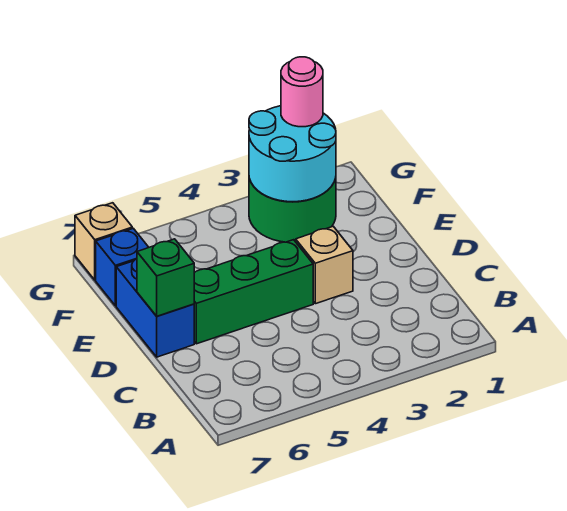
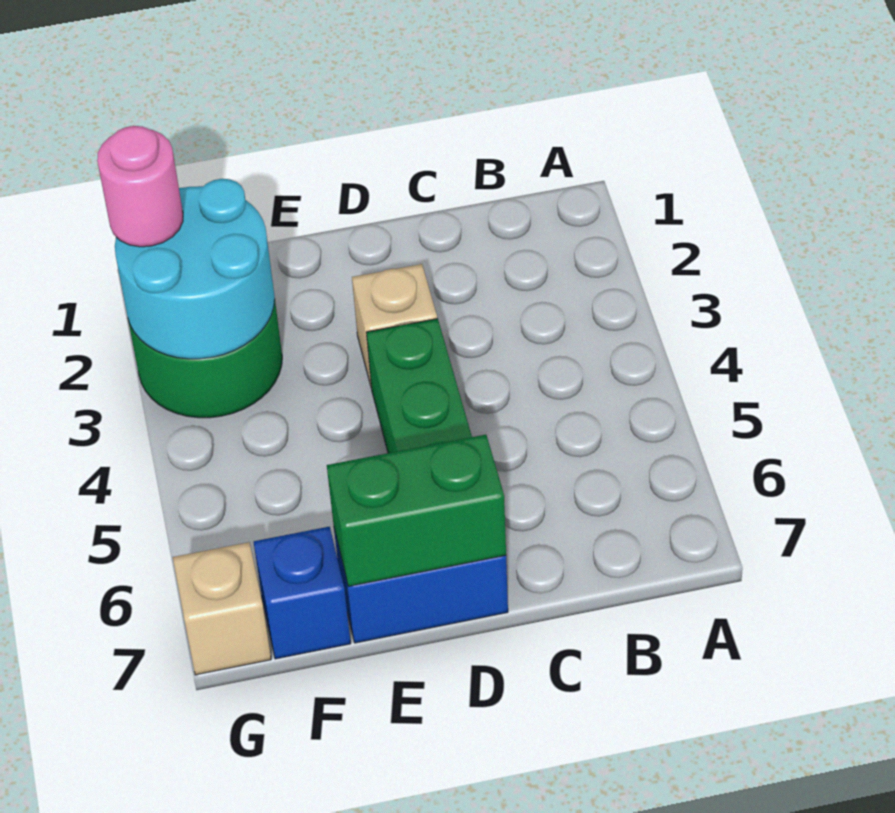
green 1x1 brick [137,239,194,316] -> green 1x2 brick [327,434,506,586]

